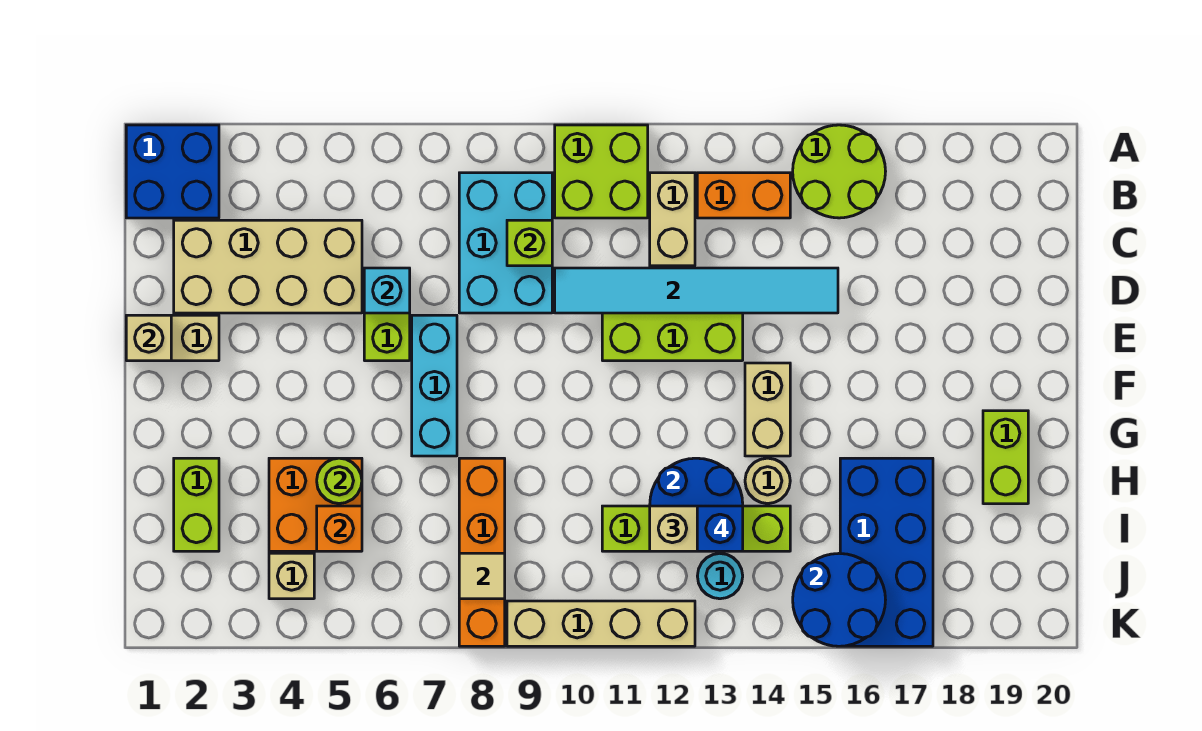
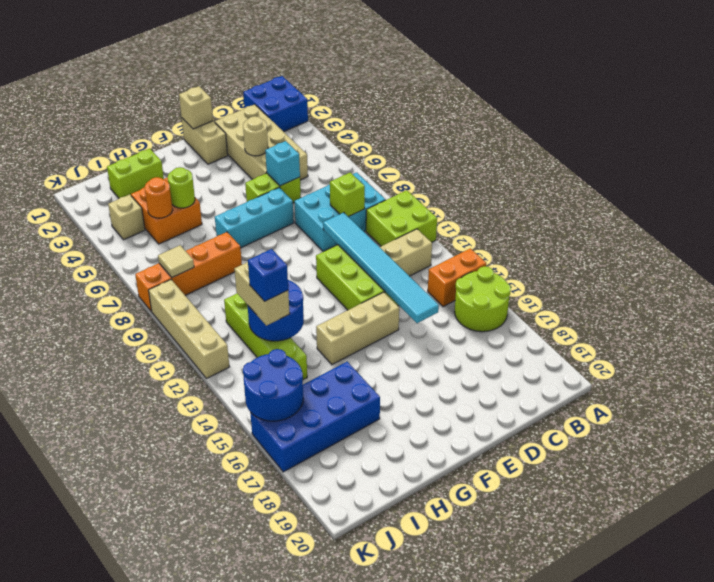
orange 1x2 brick [697,173,790,218] -> orange 1x2 brick turned to [428,248,486,307]
tan 1x2 brick [745,363,790,456] -> tan 1x3 brick [316,292,399,365]
lime 1x2 brick [983,411,1028,504] -> none
tan 1x1 round brick [745,458,790,504] -> tan 1x1 round brick moved to [243,116,268,156]
orange 1x1 brick [317,506,362,551] -> orange 1x1 round brick [145,177,173,218]
cyan 1x1 round brick [697,554,743,599] -> none

